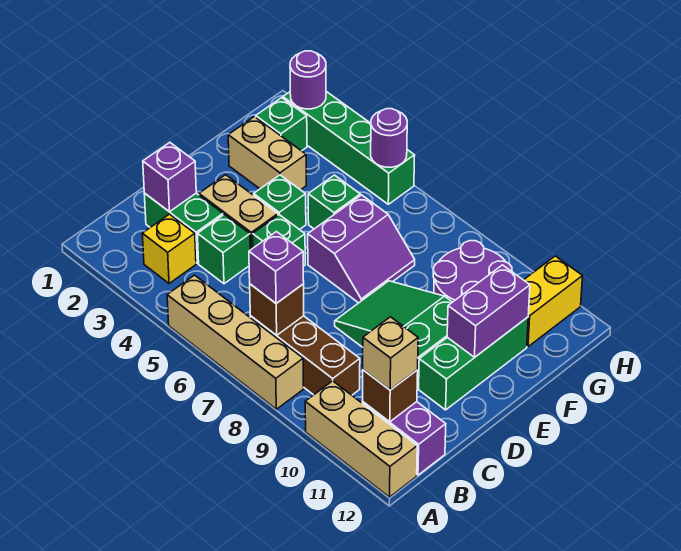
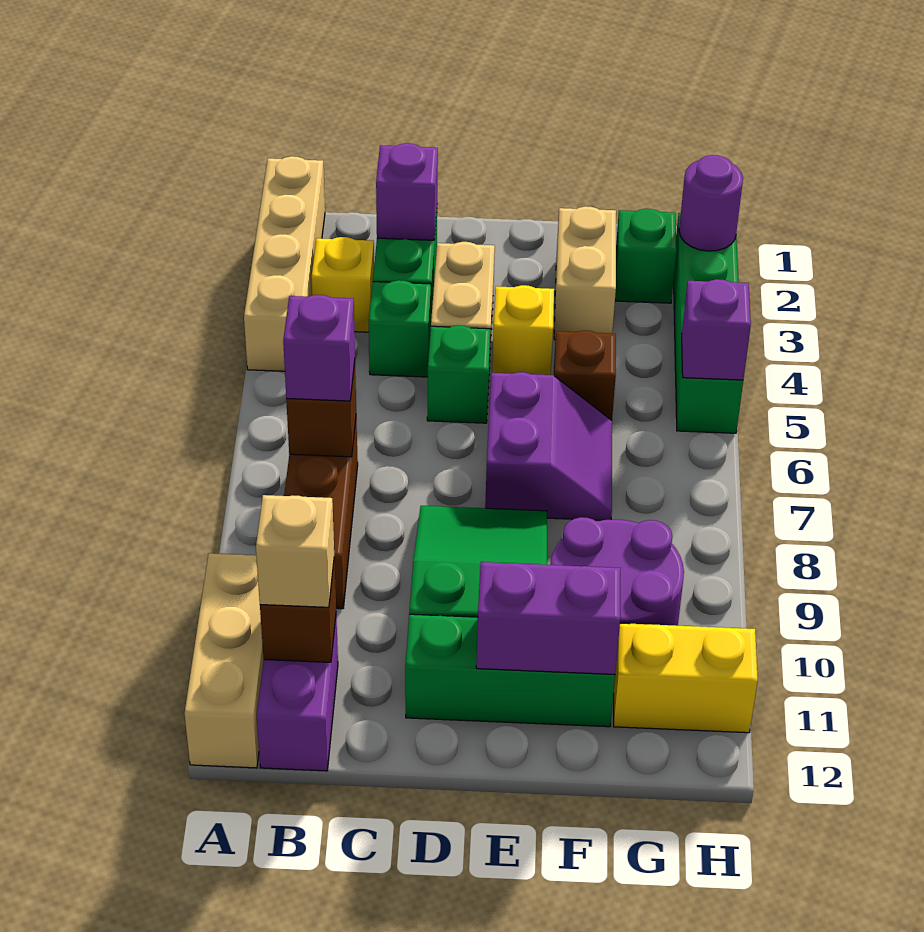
tan 1x4 brick [167,275,304,409] -> tan 1x4 brick moved to [244,156,325,371]
green 1x1 brick [254,175,306,230] -> yellow 1x1 brick [492,285,554,375]
purple 2x2 slope [308,195,415,303] -> purple 2x2 slope turned to [485,372,612,520]
green 1x1 brick [308,175,360,229] -> brown 1x1 brick [554,331,616,420]
purple 1x1 round brick [371,109,407,167] -> purple 1x1 brick [682,279,751,380]

